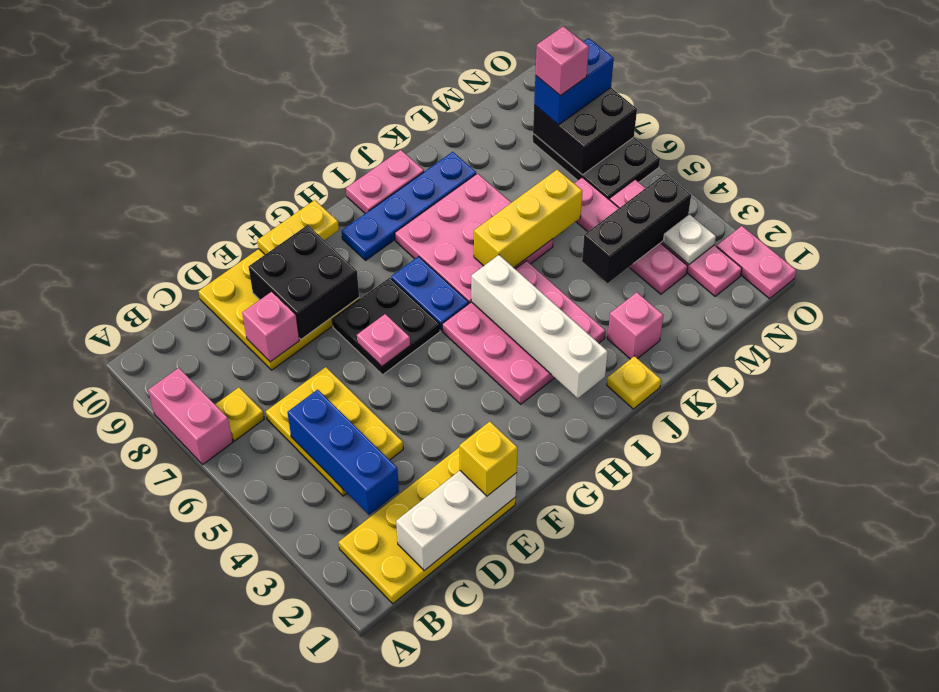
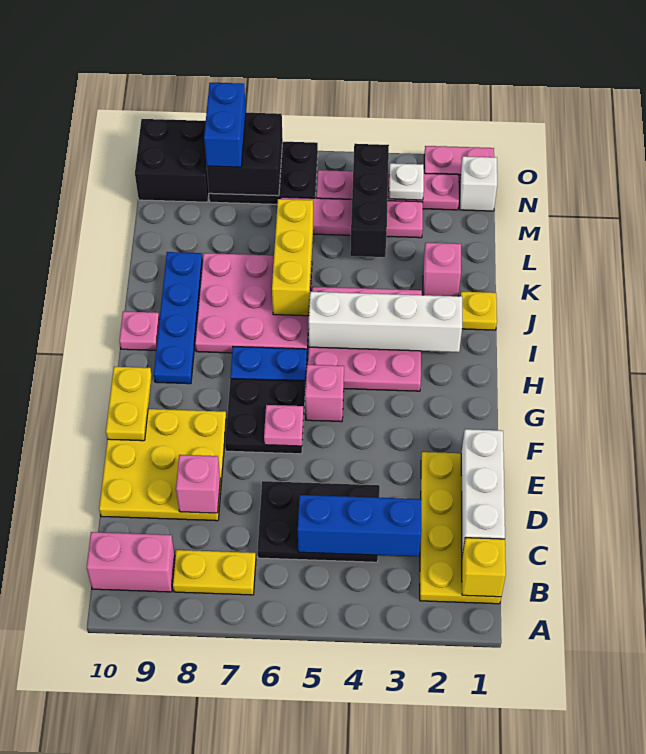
pink 1x2 brick [148,368,233,464] -> pink 1x2 brick moved to [87,532,175,592]
yellow 1x1 plate [215,387,264,441] -> yellow 1x2 plate [173,550,256,595]
yellow 2x3 plate [266,367,403,496] -> black 2x3 plate [257,481,380,562]
yellow 1x1 brick [460,422,518,496] -> yellow 1x1 brick moved to [462,538,506,597]
black 2x2 brick [249,225,359,339] -> black 2x2 brick moved to [135,119,209,202]
pink 1x2 plate [346,150,424,213] -> pink 1x1 plate [119,311,160,350]
none -> white 1x1 brick [460,156,497,211]
pink 1x1 brick [535,26,589,96] -> pink 1x1 brick moved to [305,365,344,422]

